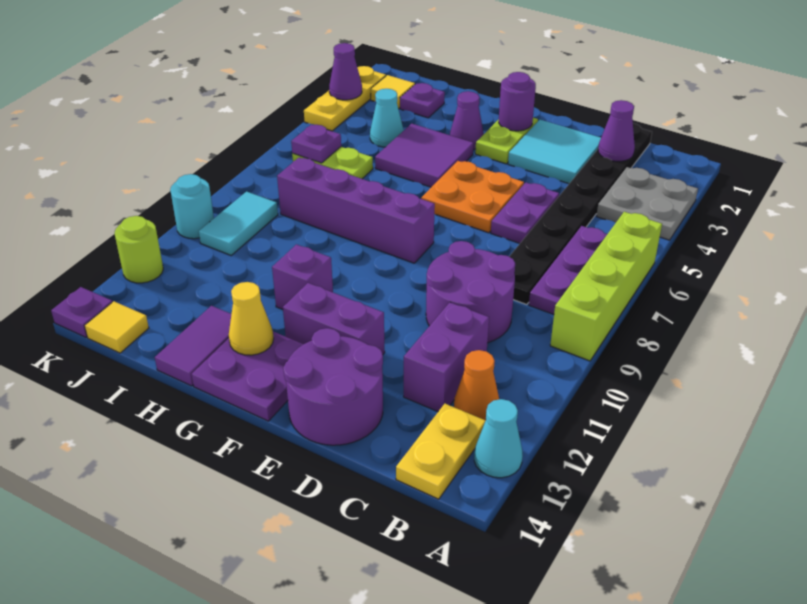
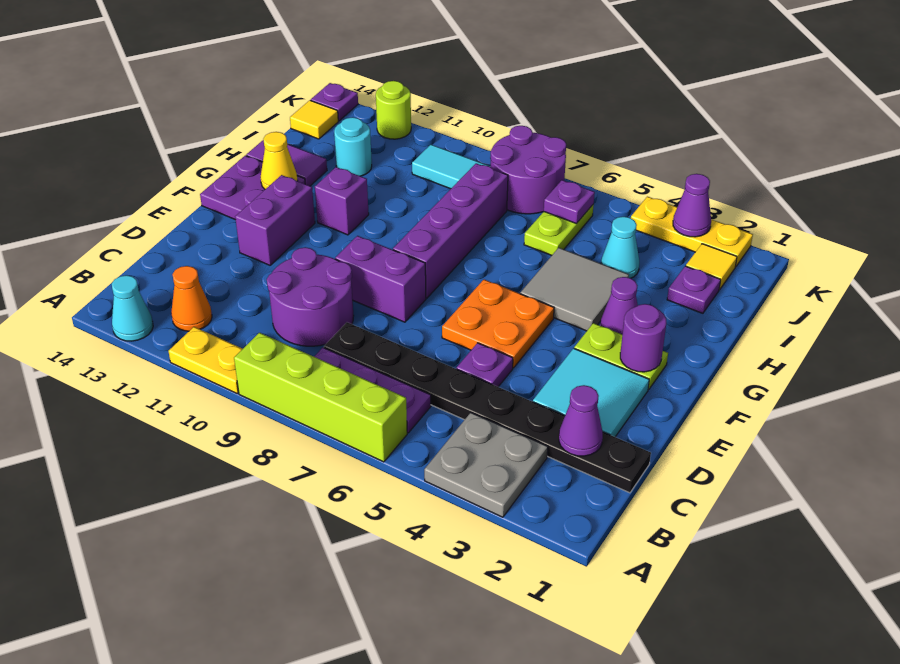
yellow 1x2 plate [396,404,486,499] -> yellow 1x2 plate moved to [169,327,242,393]
purple 1x2 brick [404,302,489,412] -> purple 1x2 brick moved to [335,236,426,322]
purple 1x2 plate [491,183,559,243] -> purple 1x1 plate [457,343,513,387]
purple 2x2 round brick [283,328,383,445] -> purple 2x2 round brick moved to [490,126,566,214]
purple 2x2 tile [375,124,474,187] -> grey 2x2 tile [520,248,629,331]
cyan 1x1 round brick [170,174,214,239] -> cyan 1x1 round brick moved to [334,117,372,176]

